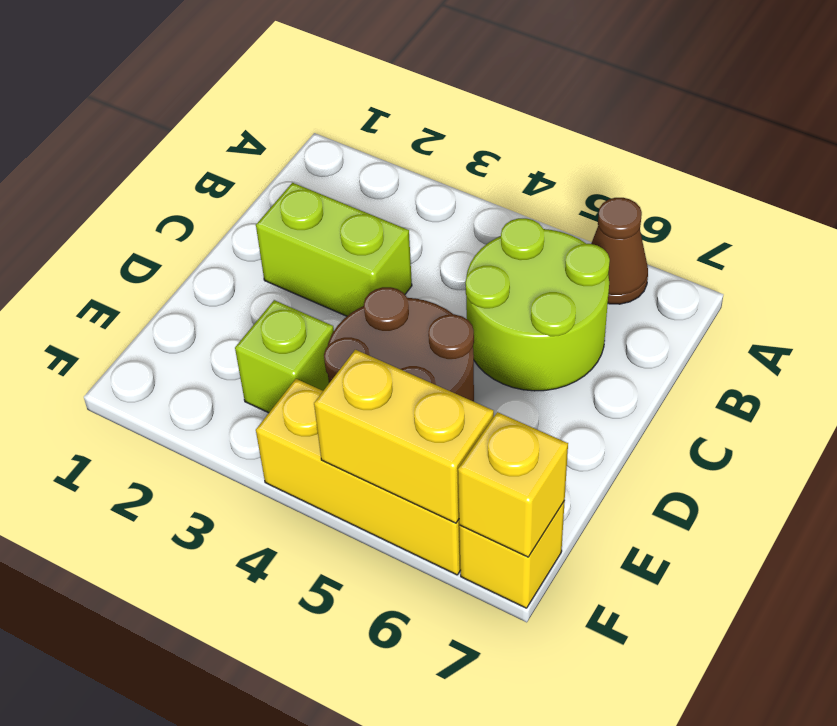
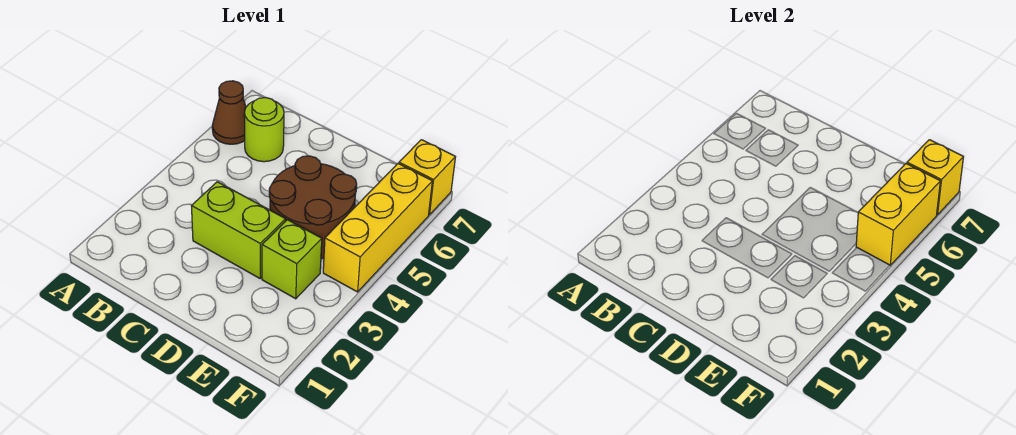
lime 2x2 round brick [465,218,610,391] -> lime 1x1 round brick [244,98,284,162]
lime 1x2 brick [256,183,412,316] -> lime 1x2 brick turned to [192,182,286,278]

